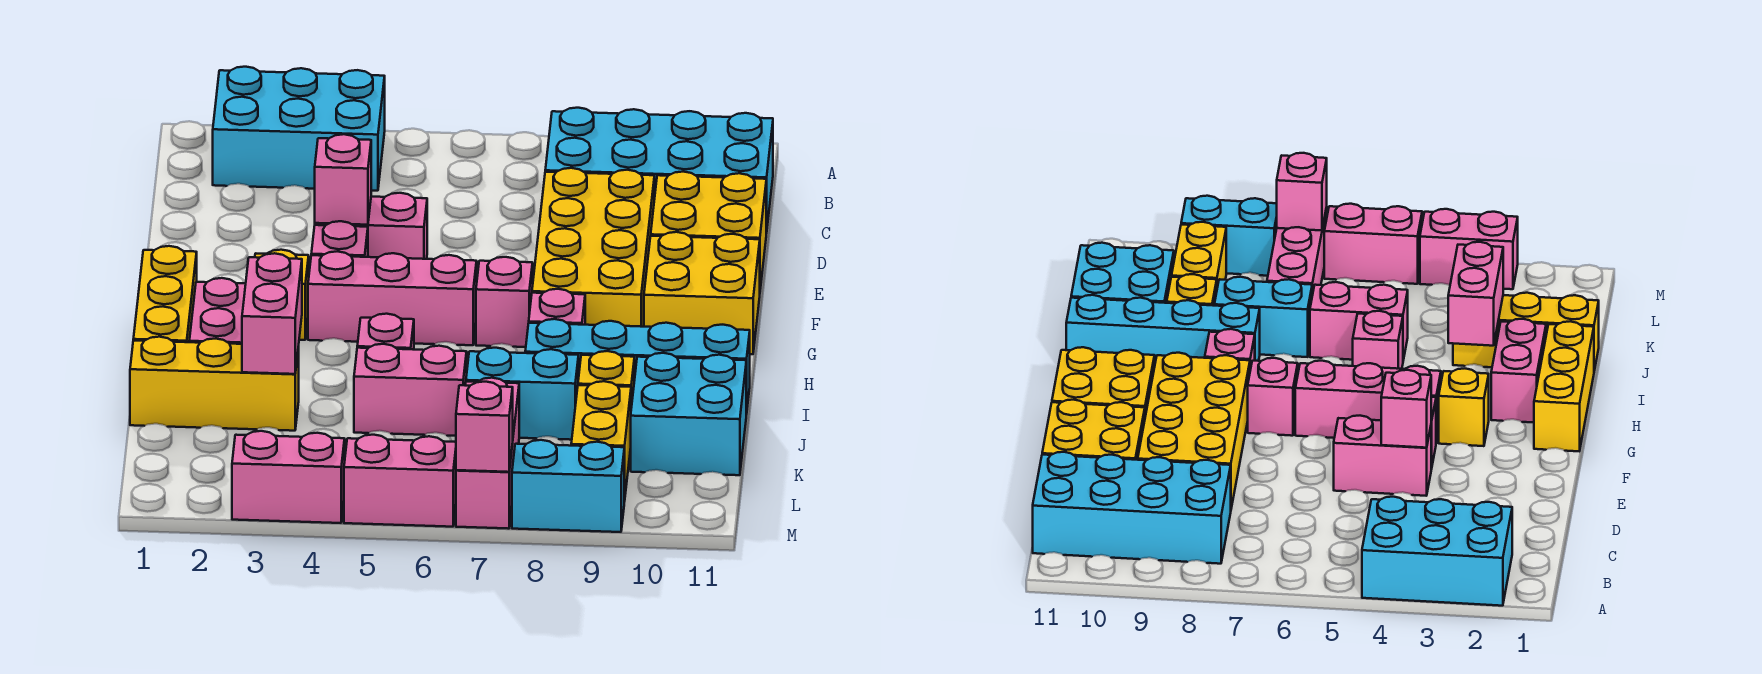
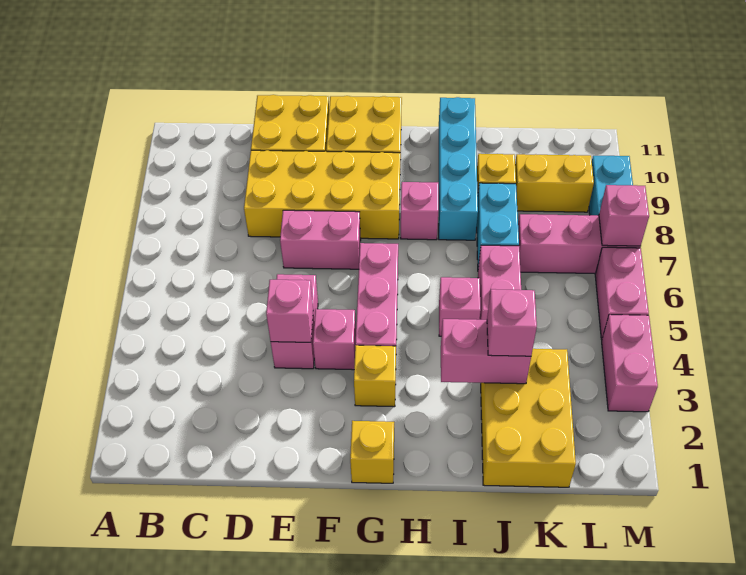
cyan 2x3 brick [213,67,385,191] -> none
cyan 2x4 brick [545,108,773,233] -> none
yellow 1x3 brick [133,246,197,342] -> yellow 1x1 brick [350,421,394,483]
pink 1x1 brick [476,257,533,347] -> pink 1x1 brick moved to [487,289,537,356]
pink 1x2 brick [189,278,246,344] -> pink 1x2 brick moved to [280,210,361,269]
yellow 1x3 brick [130,337,299,431] -> yellow 2x3 brick [481,349,576,487]
cyan 2x2 brick [631,353,746,475] -> none

